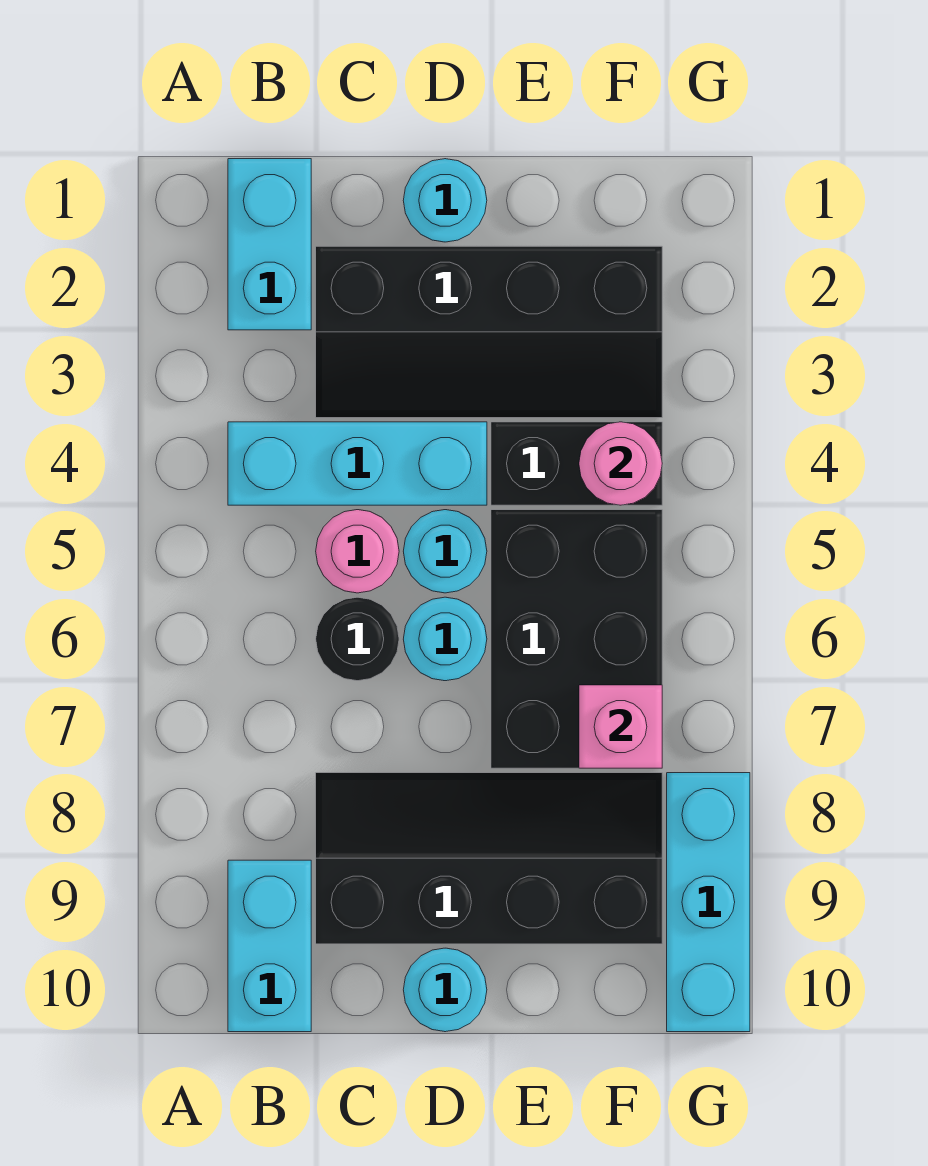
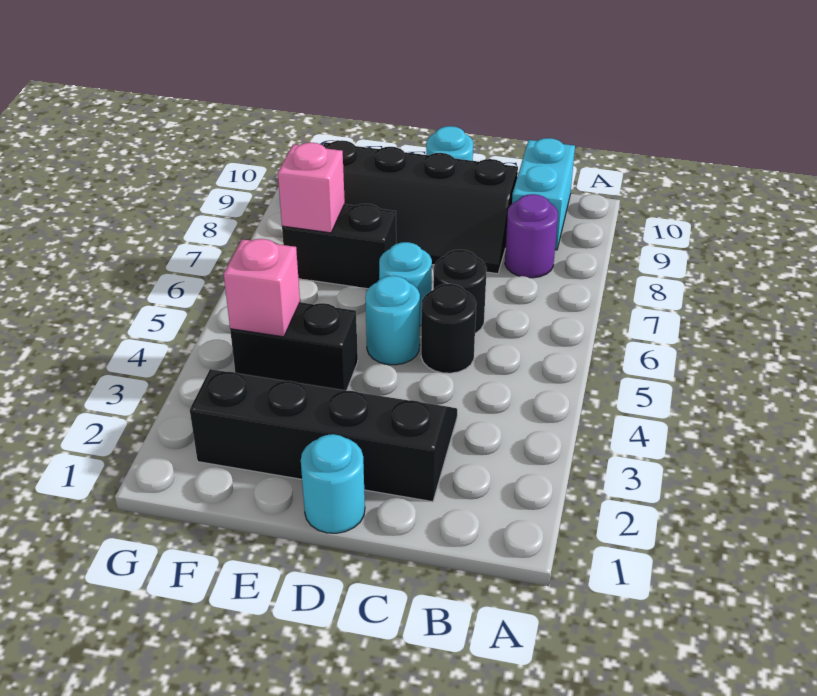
cyan 1x2 brick [228,159,311,330] -> none
cyan 1x3 brick [228,422,487,505] -> none
none -> purple 1x1 round brick [505,194,558,278]
pink 1x1 round brick [316,510,399,593] -> black 1x1 round brick [421,284,476,373]
black 2x3 brick [491,510,662,768] -> black 1x2 brick [282,204,396,289]
pink 1x1 round brick [579,422,662,505] -> pink 1x1 brick [224,239,300,337]
cyan 1x3 brick [667,773,750,1032] -> none

